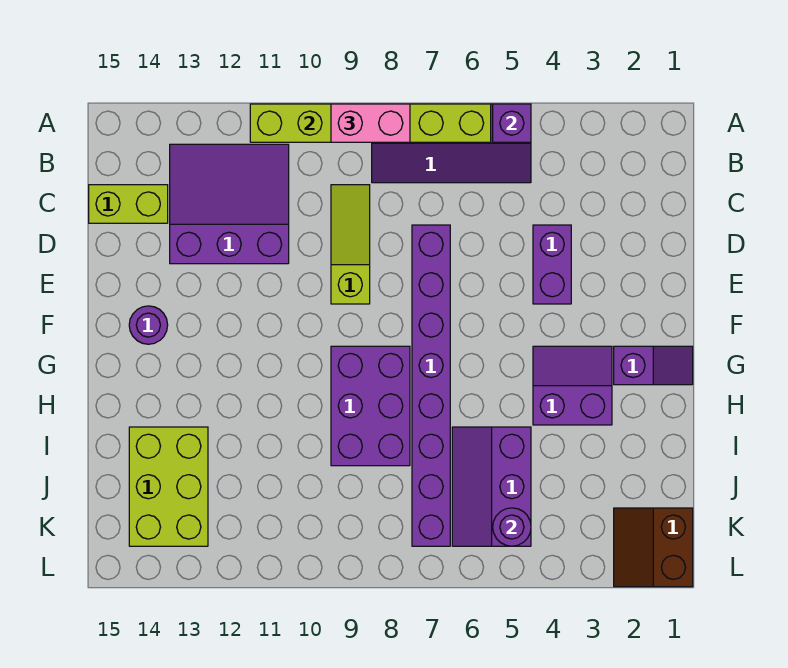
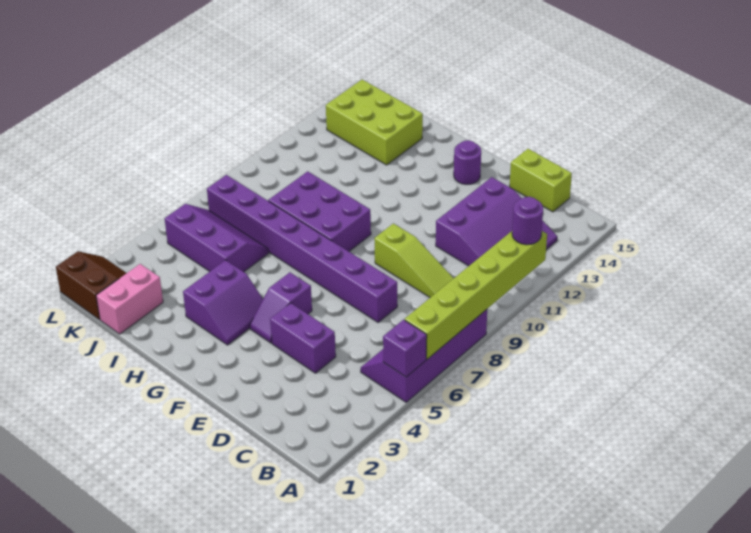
pink 1x2 brick [331,104,410,142] -> pink 1x2 brick moved to [96,264,163,334]
lime 1x2 brick [89,185,168,223] -> lime 1x2 brick turned to [510,149,572,212]
purple 1x2 slope [614,346,693,385] -> purple 1x2 slope moved to [250,272,312,343]
purple 1x1 round brick [493,508,531,546] -> purple 1x1 round brick moved to [512,197,543,245]

